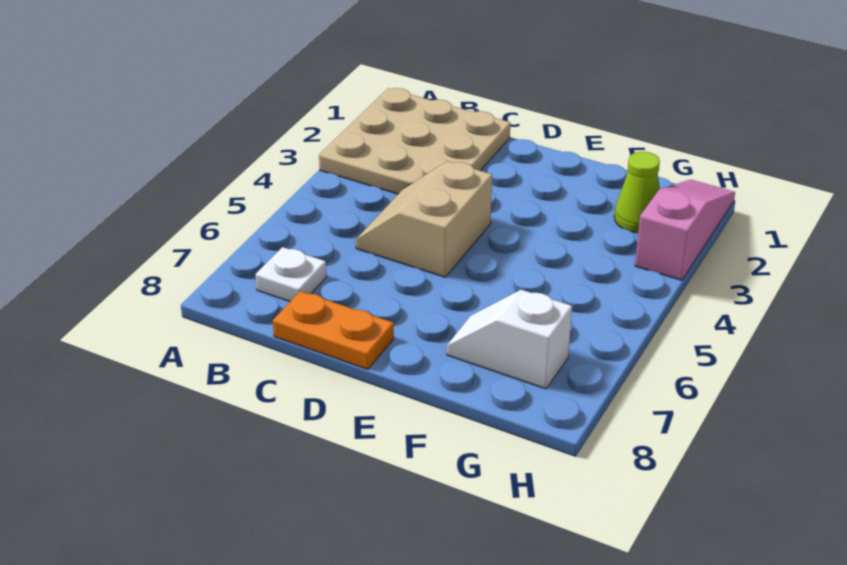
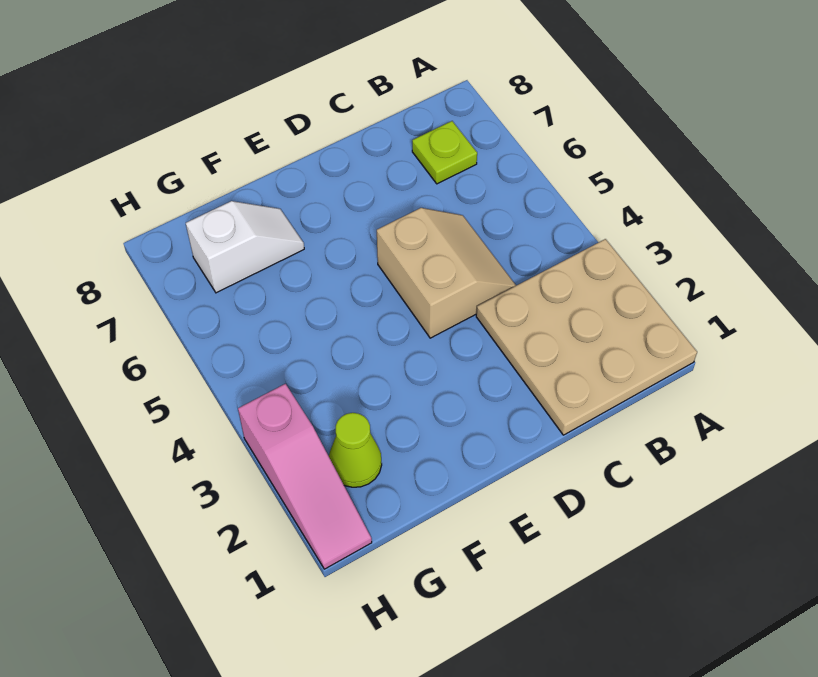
white 1x1 plate [256,247,326,302] -> lime 1x1 plate [412,121,477,184]
orange 1x2 plate [273,291,394,370] -> none

